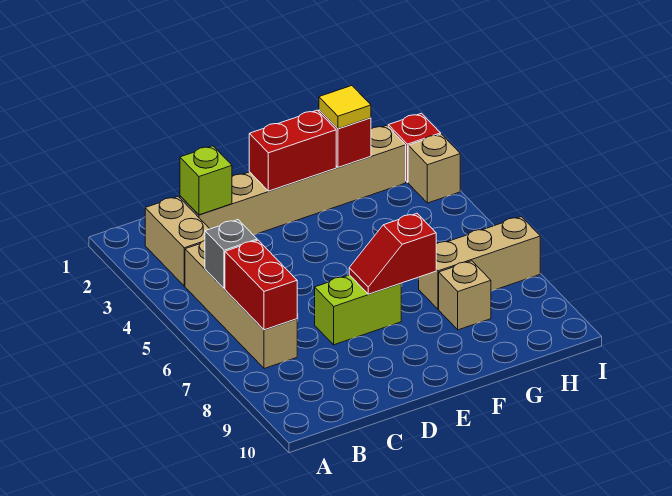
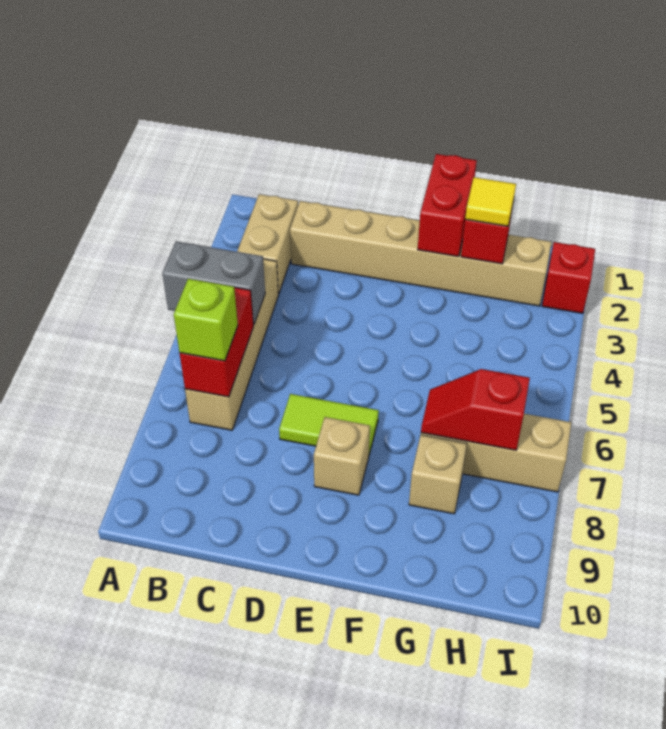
grey 1x1 brick [205,220,257,289] -> grey 1x2 brick [162,242,265,325]
lime 1x1 brick [180,146,232,215] -> lime 1x1 brick moved to [174,279,238,361]
lime 1x2 brick [315,275,401,345] -> lime 1x2 tile [279,394,379,455]
red 1x2 brick [249,110,336,191] -> red 1x2 brick turned to [418,154,477,257]
red 1x2 slope [349,213,436,294] -> red 1x2 slope moved to [421,369,530,450]
tan 1x1 brick [408,134,460,203] -> tan 1x1 brick moved to [314,417,370,495]

